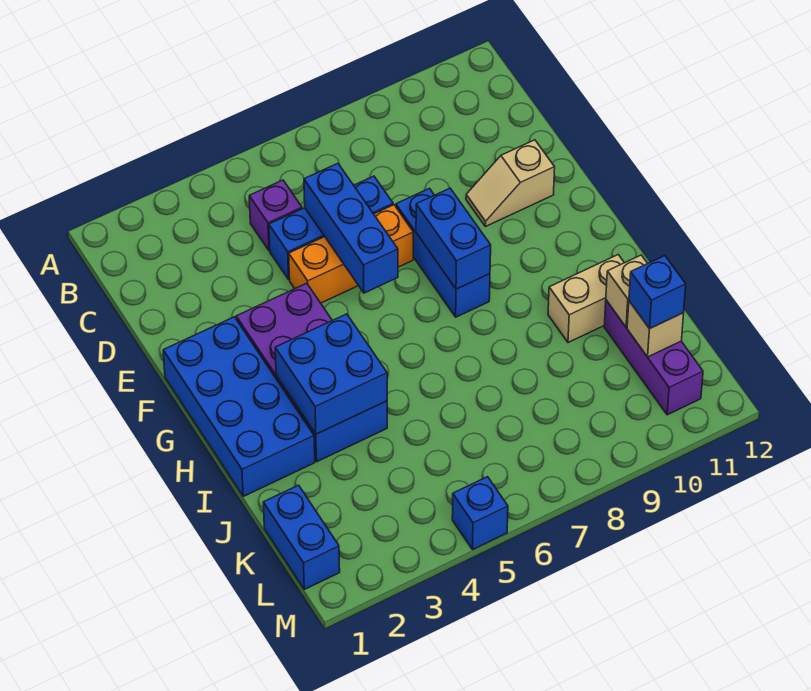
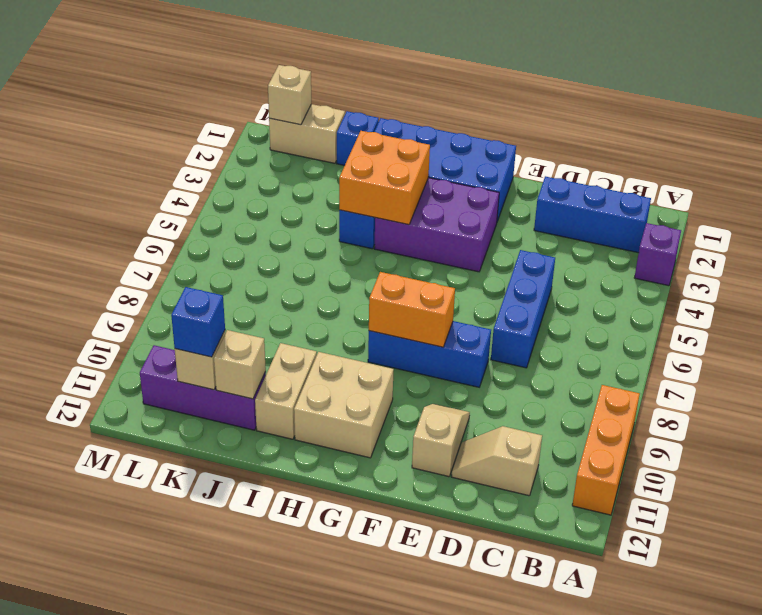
purple 1x1 brick [249,180,302,251] -> purple 1x1 brick moved to [634,223,681,286]
none -> tan 1x2 slope [452,426,542,496]
blue 1x3 brick [304,163,398,293] -> blue 1x3 brick moved to [534,176,651,253]
orange 1x3 brick [289,205,413,303] -> orange 1x3 brick moved to [572,385,640,515]
blue 1x2 brick [416,188,491,289] -> orange 1x2 brick [369,272,455,347]
none -> tan 2x2 brick [294,352,394,458]
blue 2x2 brick [275,314,387,434] -> orange 2x2 brick [339,131,430,225]
blue 1x2 brick [263,485,340,589] -> tan 1x2 brick [269,104,345,163]
none -> tan 1x1 brick [268,65,311,125]
blue 1x1 brick [452,477,508,550] -> blue 1x1 brick moved to [337,111,379,165]

